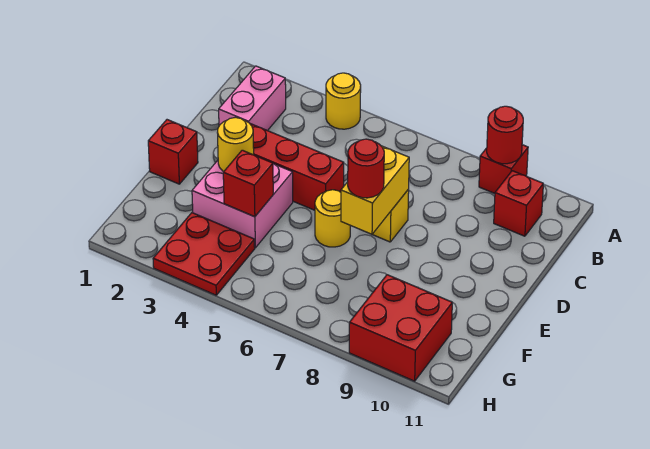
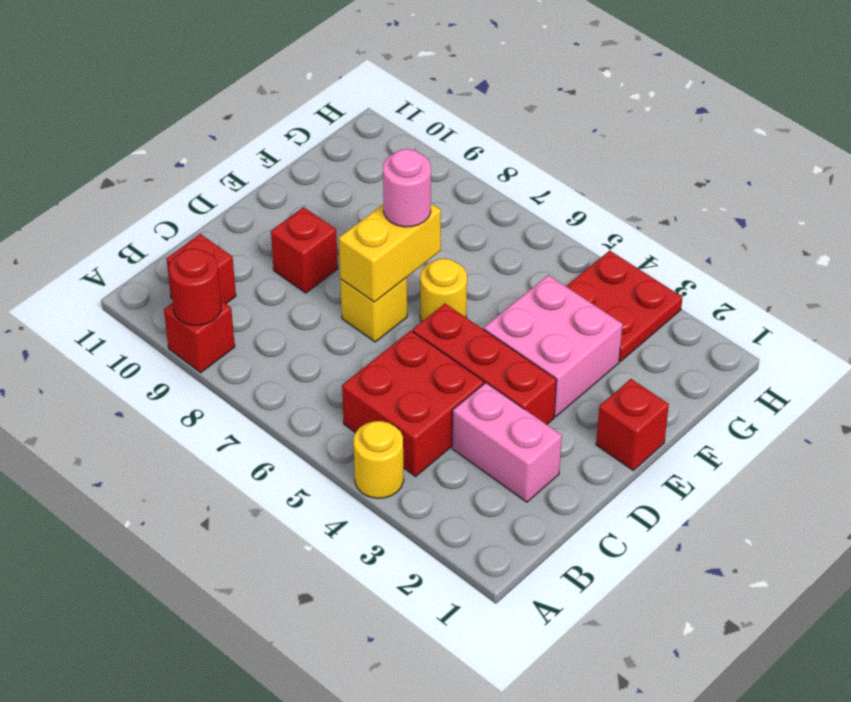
pink 1x2 brick [219,66,286,131] -> pink 1x2 brick turned to [452,383,562,502]
yellow 1x1 round brick [217,117,254,171] -> none
red 1x1 round brick [348,139,384,198] -> pink 1x1 round brick [383,149,431,227]
red 1x1 brick [223,150,273,217] -> red 1x1 brick moved to [271,207,338,293]
red 2x2 brick [349,275,452,381] -> red 2x2 brick moved to [342,331,484,476]

